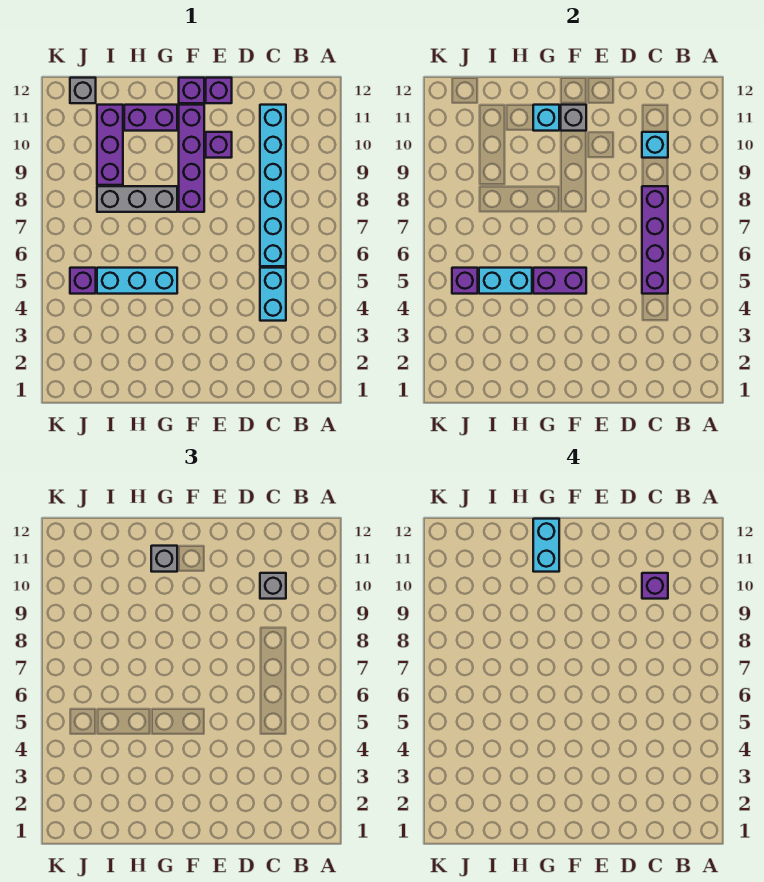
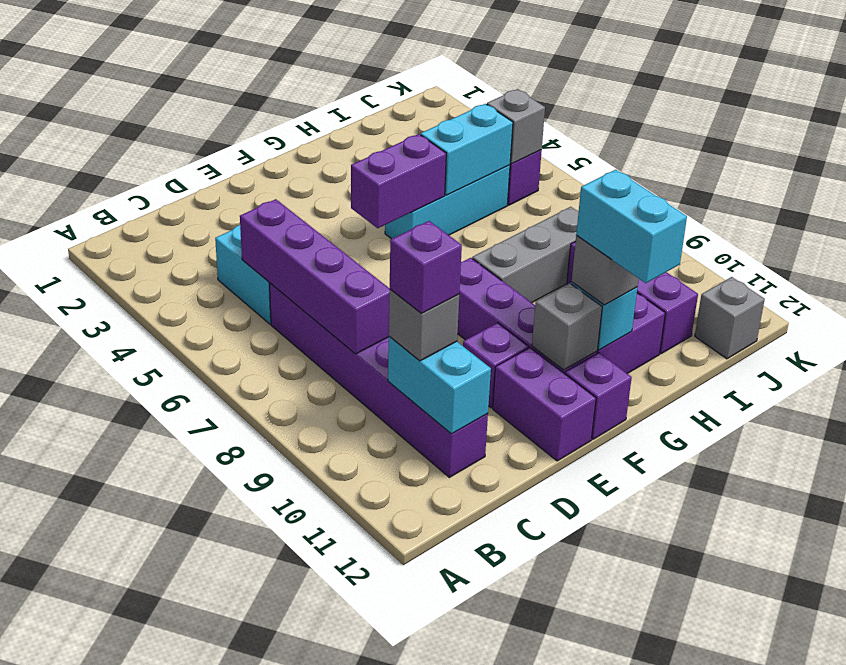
cyan 1x6 brick [260,105,286,266] -> purple 1x6 brick [270,283,488,477]
cyan 1x1 brick [642,132,668,158] -> cyan 1x2 brick [388,337,491,434]
purple 1x1 brick [206,78,232,103] -> purple 1x2 brick [493,348,596,461]
purple 1x1 brick [452,268,478,294] -> grey 1x1 brick [487,89,545,164]

